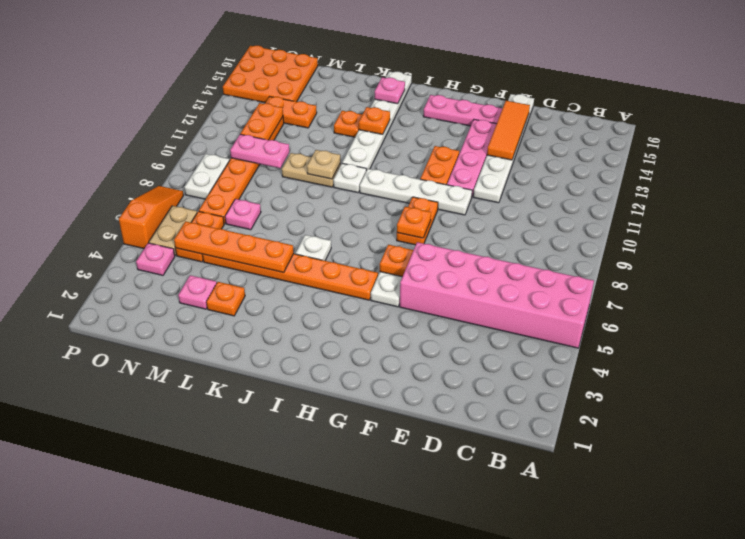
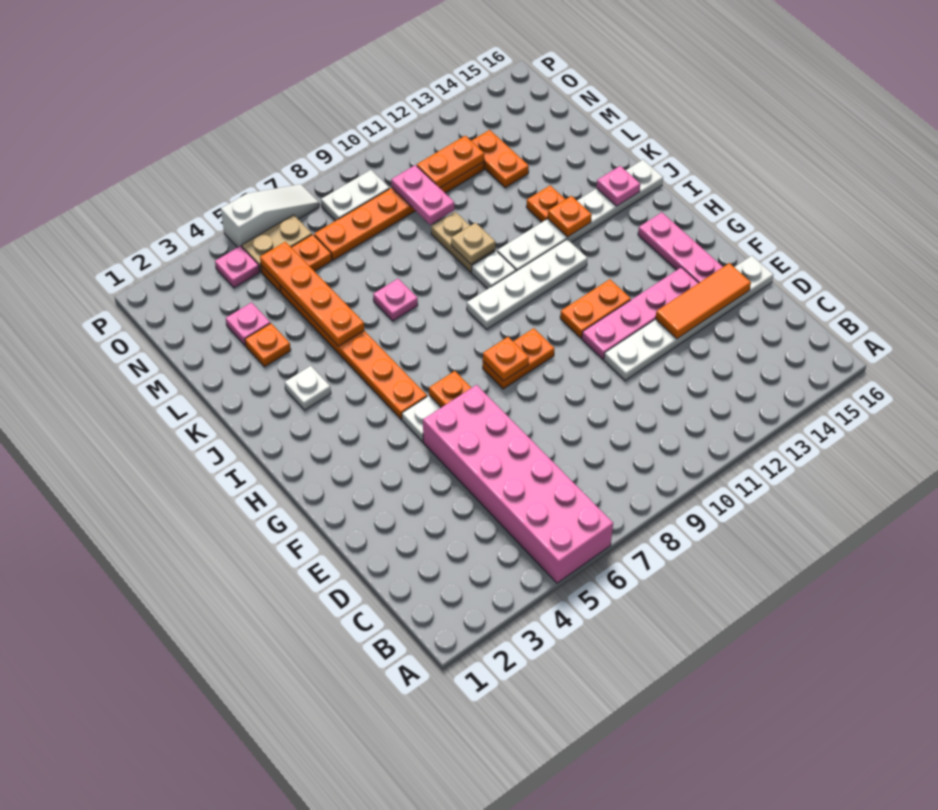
white 1x4 plate [360,169,472,215] -> white 1x4 plate turned to [467,239,587,329]
white 1x1 plate [296,235,331,261] -> white 1x1 plate moved to [285,366,331,410]
pink 1x1 plate [225,199,261,230] -> pink 1x1 plate moved to [373,279,418,321]
orange 3x3 plate [223,46,318,103] -> none
orange 1x3 slope [119,186,184,249] -> white 1x3 slope [221,184,319,248]

